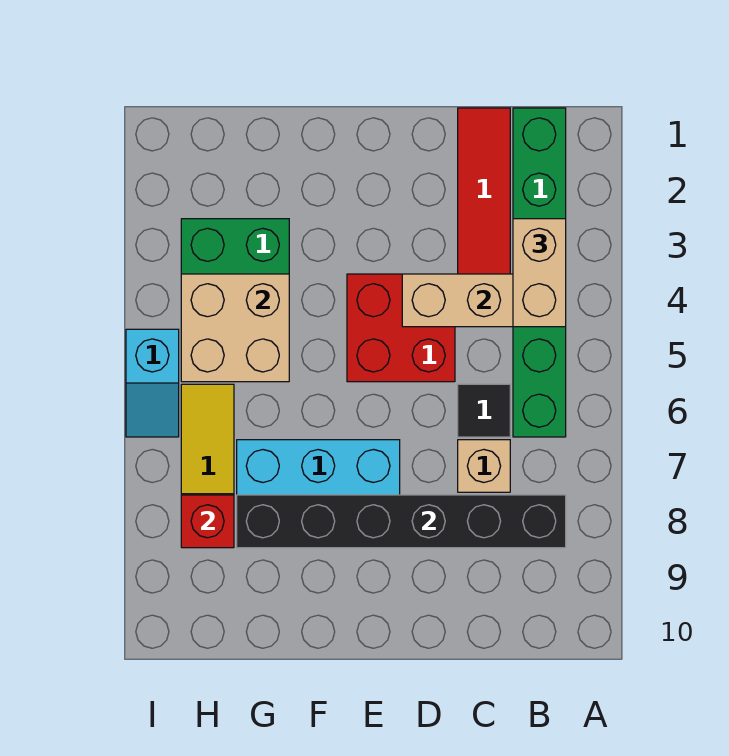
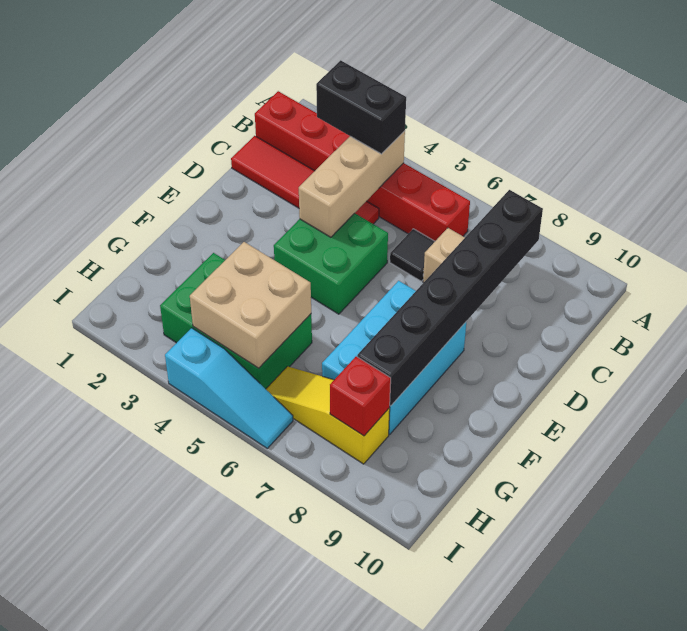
green 1x6 brick [513,108,566,437] -> red 1x6 brick [255,91,470,241]
tan 1x2 brick [513,219,566,327] -> black 1x2 brick [316,60,406,154]
red 2x2 brick [347,274,455,382] -> green 2x2 brick [274,213,388,314]
cyan 1x2 slope [126,329,179,437] -> cyan 1x3 slope [165,328,293,448]

